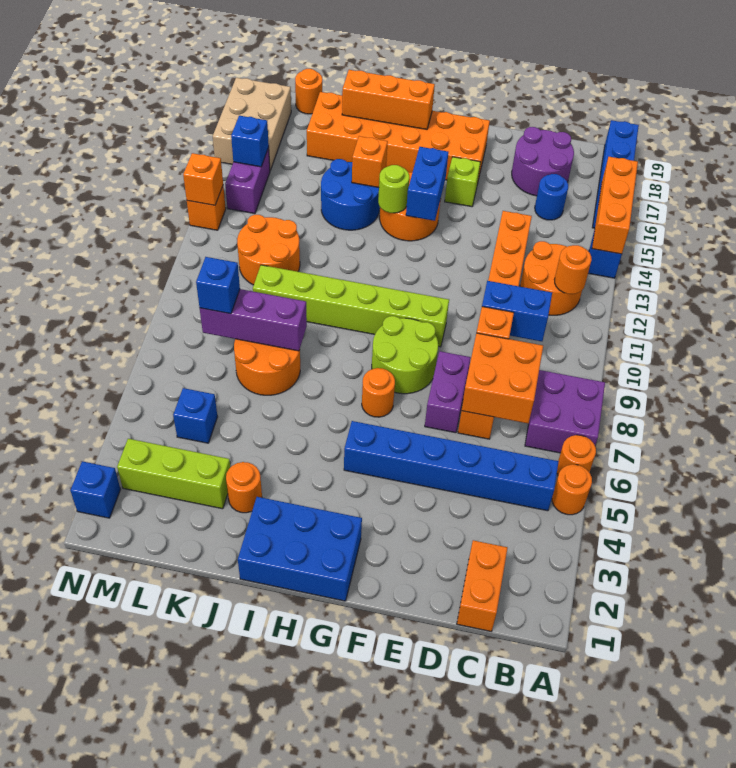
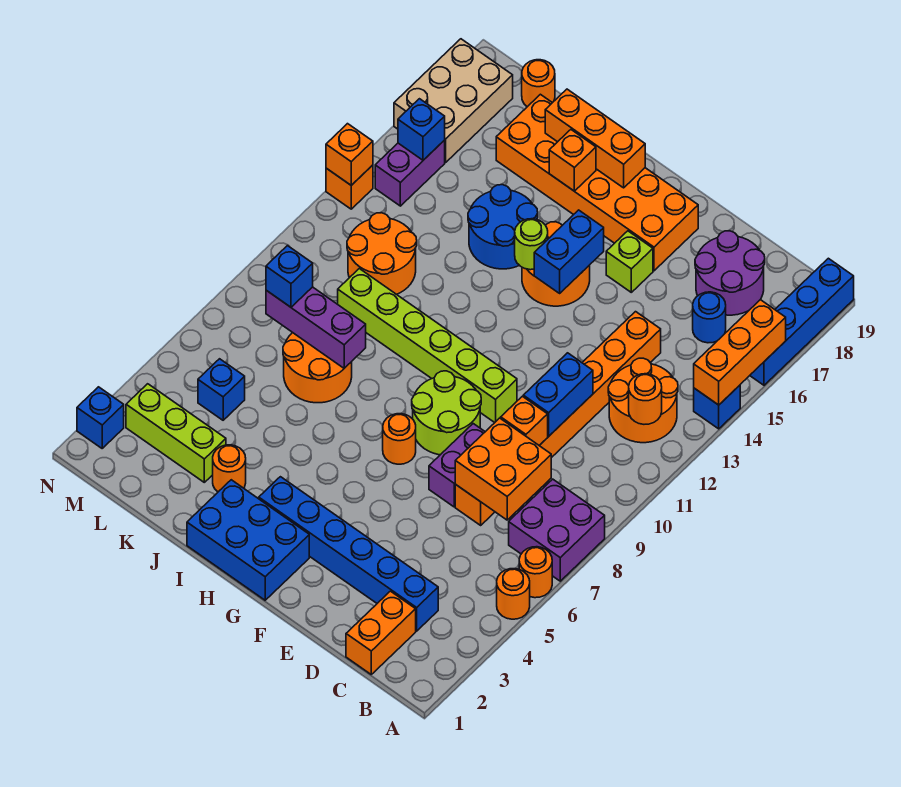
blue 1x6 brick [344,421,559,511] -> blue 1x6 brick moved to [259,477,438,631]
blue 1x2 brick [482,281,552,341] -> blue 1x2 brick turned to [523,353,593,436]
orange 1x1 brick [352,136,388,187] -> orange 1x1 brick moved to [549,130,596,191]

